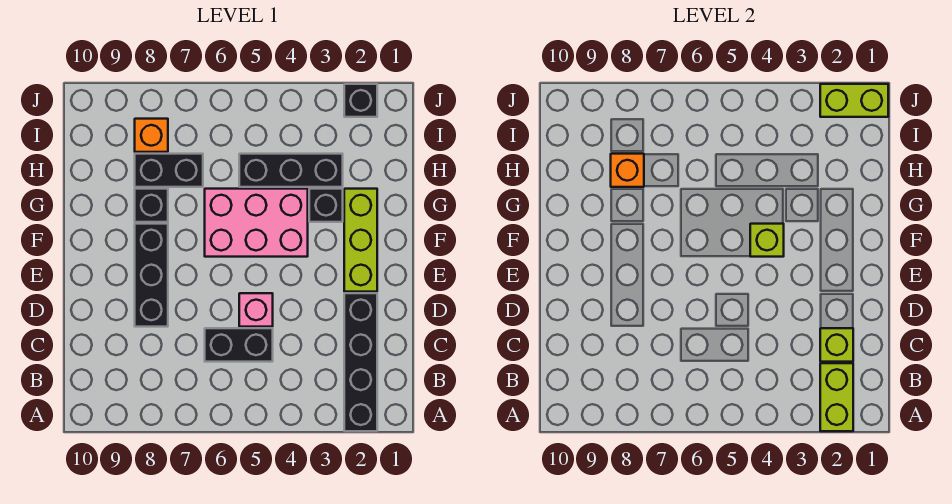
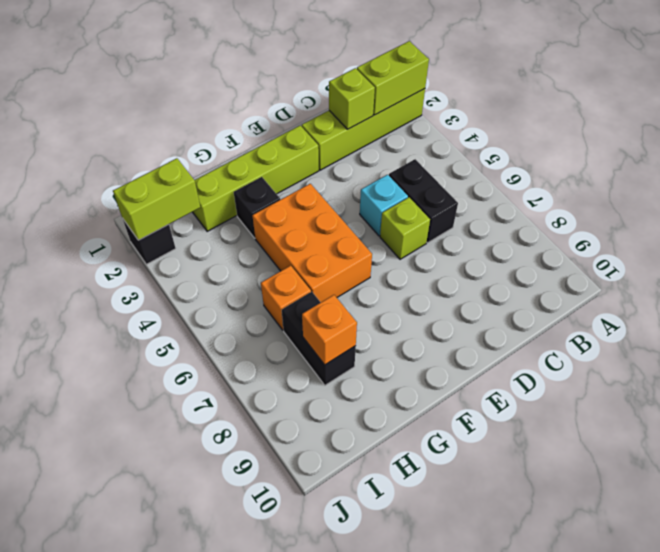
black 1x4 brick [344,293,377,431] -> lime 1x4 brick [302,89,425,170]
pink 1x1 brick [239,293,273,327] -> cyan 1x1 brick [360,175,408,236]
black 1x3 brick [135,224,168,327] -> none
lime 1x3 brick [344,189,377,292] -> lime 1x4 brick [193,126,319,231]
pink 2x3 brick [205,189,308,257] -> orange 2x3 brick [252,184,372,302]
lime 1x1 brick [750,224,784,257] -> lime 1x1 brick moved to [380,197,430,259]
black 1x1 brick [135,189,168,222] -> none
black 1x3 brick [239,154,343,187] -> none
orange 1x1 brick [135,119,168,152] -> orange 1x1 brick moved to [261,266,311,330]
lime 1x2 brick [820,84,888,117] -> lime 1x2 brick turned to [113,158,200,240]

